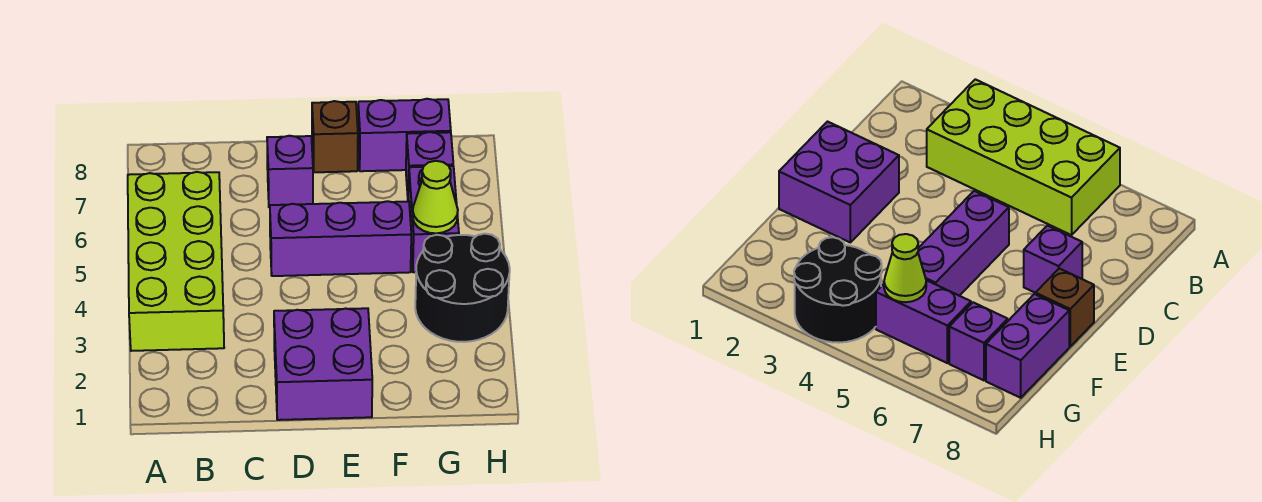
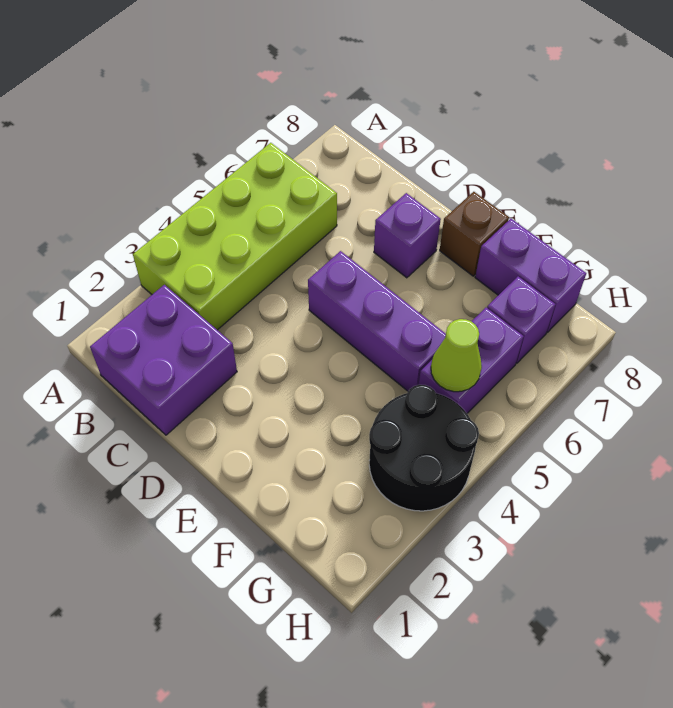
purple 2x2 brick [274,308,372,420] -> purple 2x2 brick moved to [90,285,237,435]

